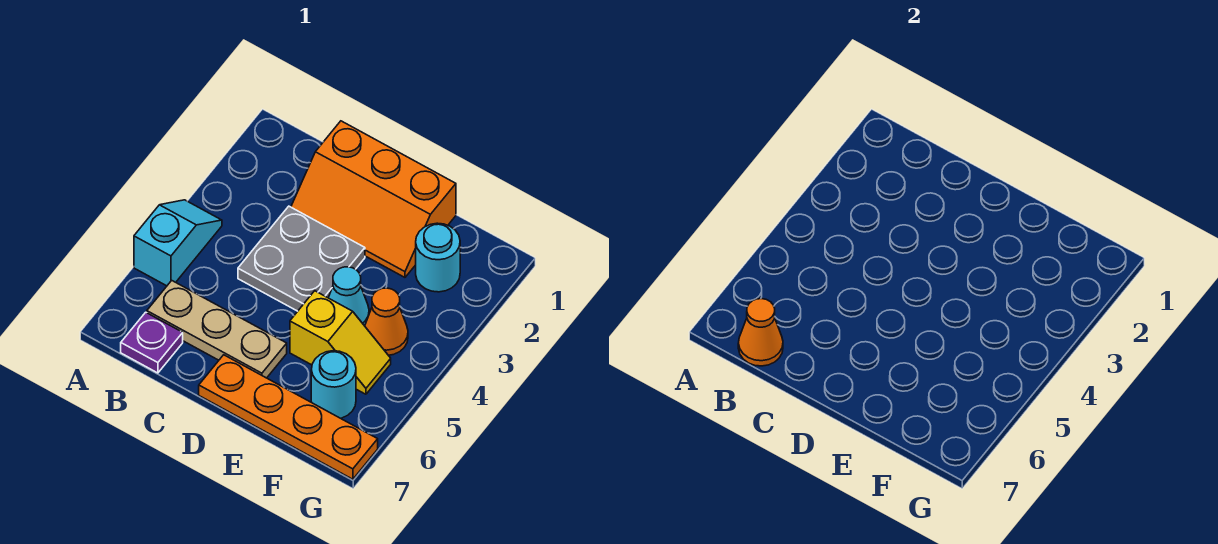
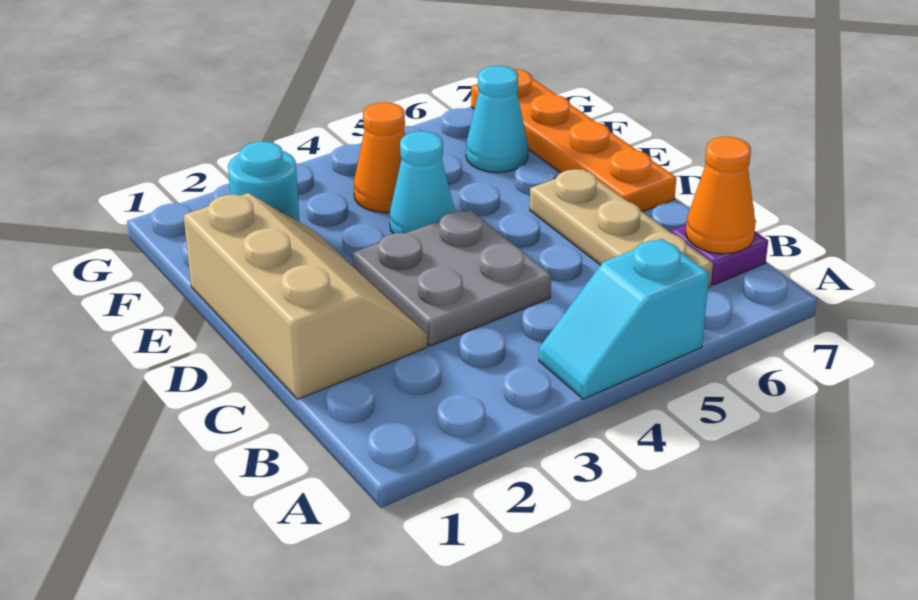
orange 2x3 slope [291,121,456,277] -> tan 2x3 slope [184,193,427,399]
yellow 1x2 slope [290,291,391,394] -> none
cyan 1x1 round brick [311,351,356,418] -> cyan 1x1 cone [466,66,528,172]

